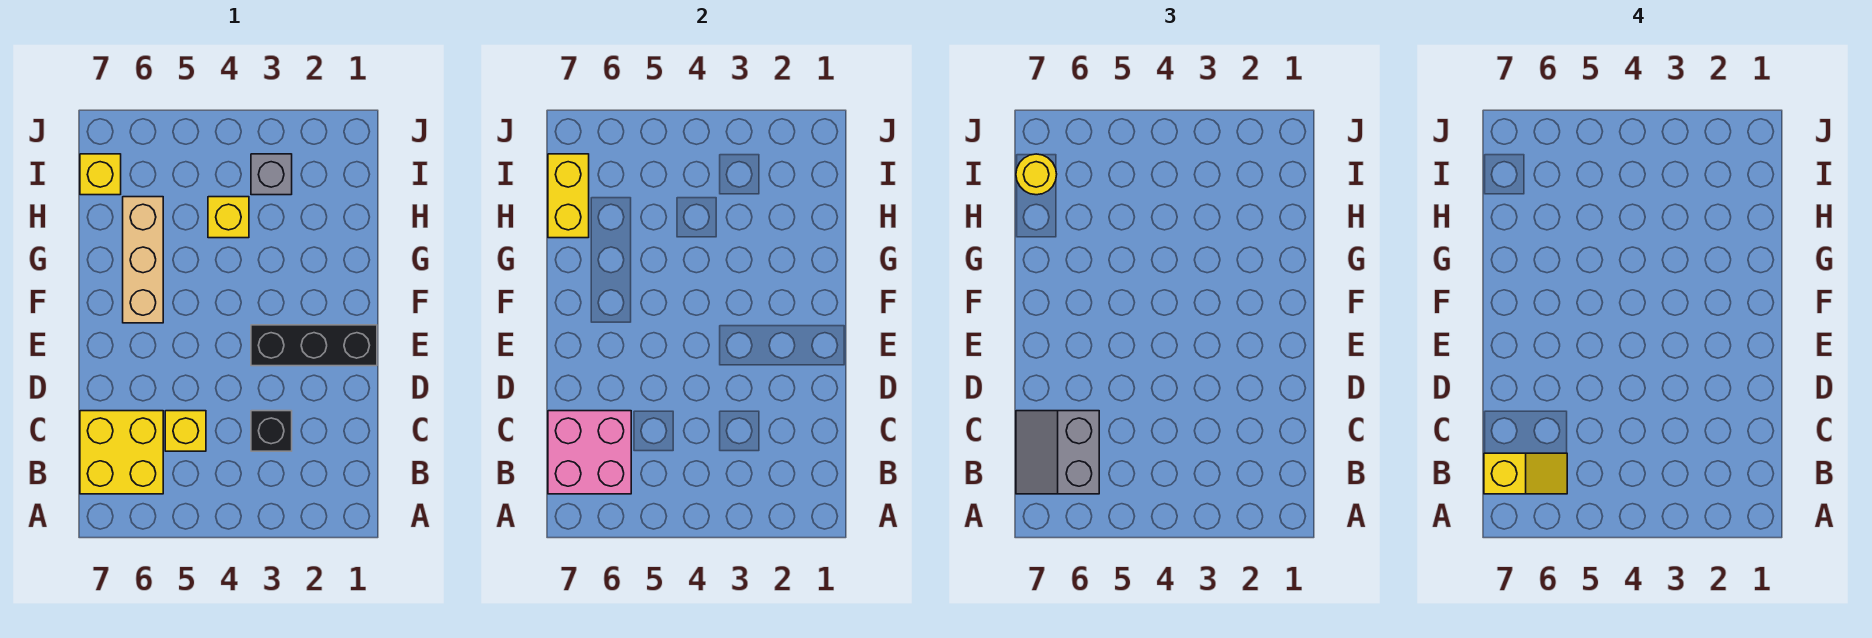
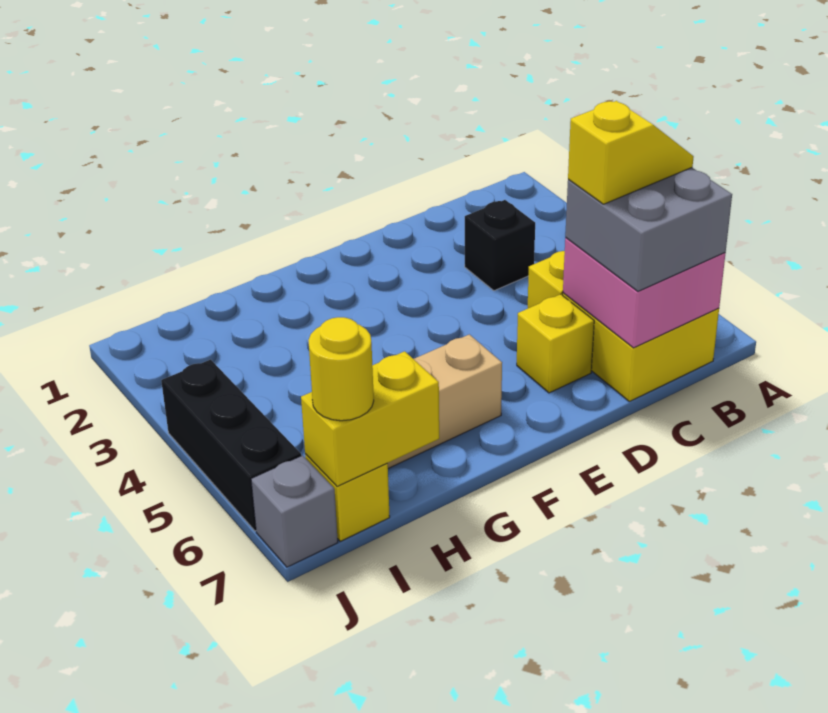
grey 2x2 slope [1016,411,1099,494] -> grey 2x2 brick [565,168,732,291]
yellow 1x2 slope [1484,453,1567,494] -> yellow 1x2 slope turned to [568,101,694,204]
black 1x3 brick [251,325,377,366] -> black 1x3 brick moved to [161,360,301,531]
yellow 1x1 brick [208,197,249,238] -> yellow 1x1 brick moved to [517,294,594,393]
grey 1x1 brick [251,154,292,195] -> grey 1x1 brick moved to [251,455,338,567]

